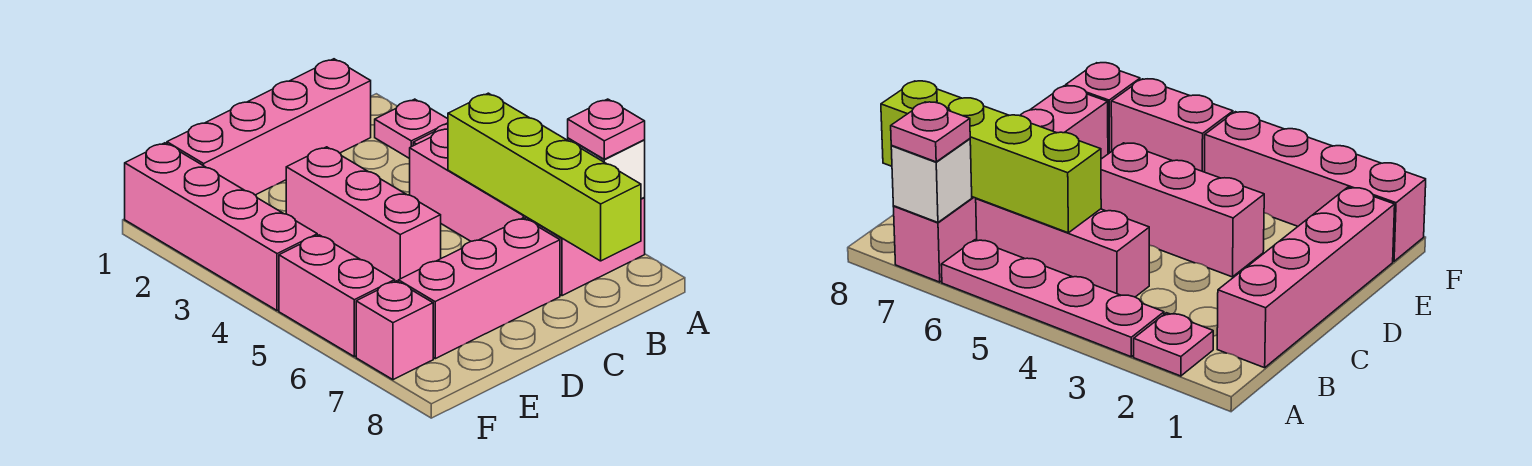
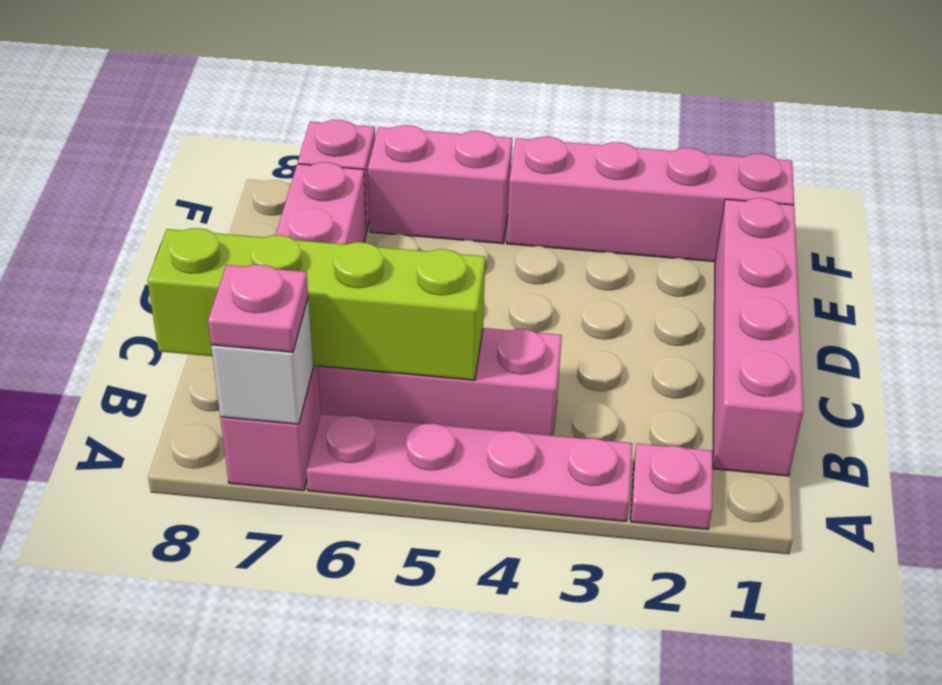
pink 1x3 brick [286,147,441,282] -> none

